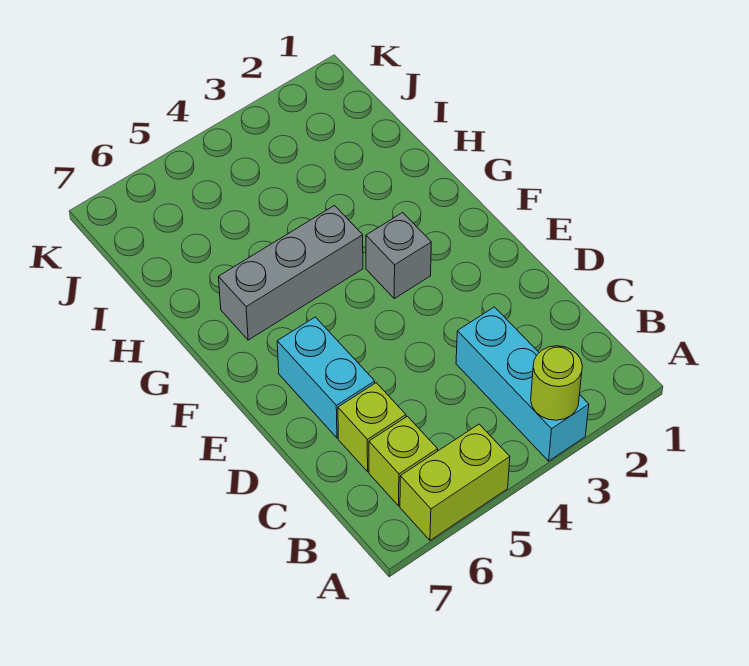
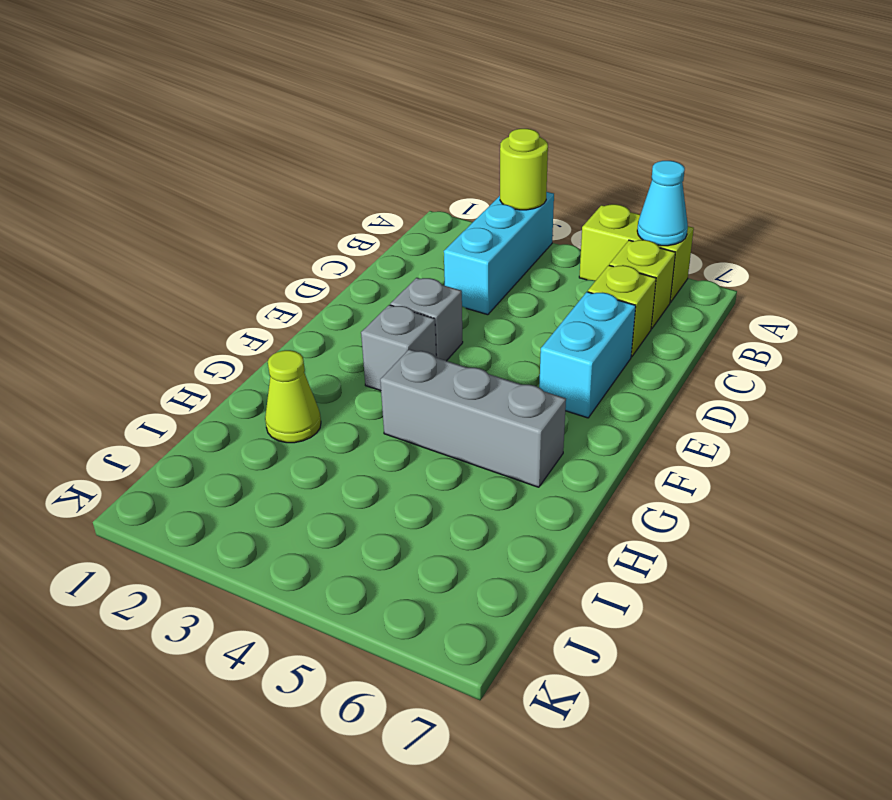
none -> cyan 1x1 cone [637,161,688,246]
none -> grey 1x1 brick [390,278,463,361]
none -> lime 1x1 cone [265,350,321,443]

